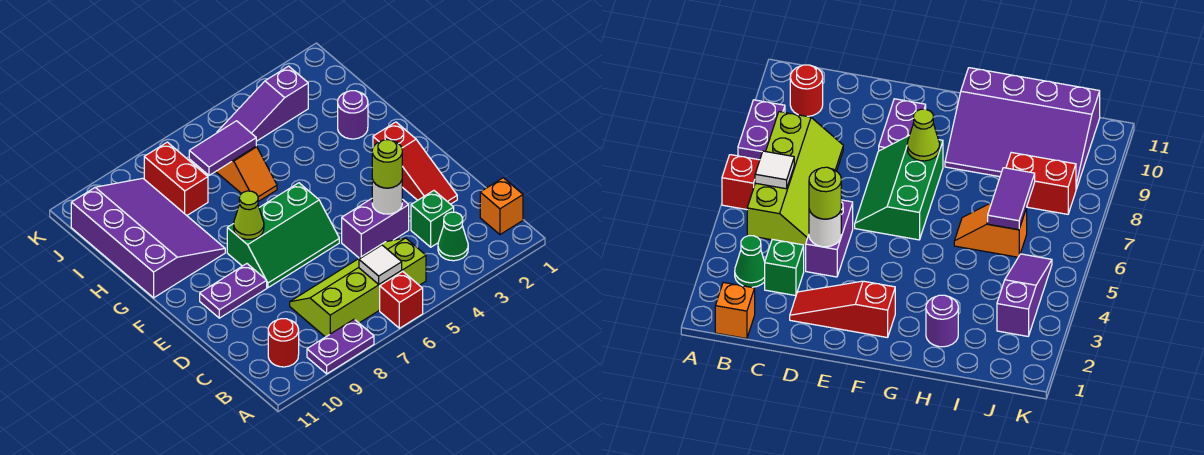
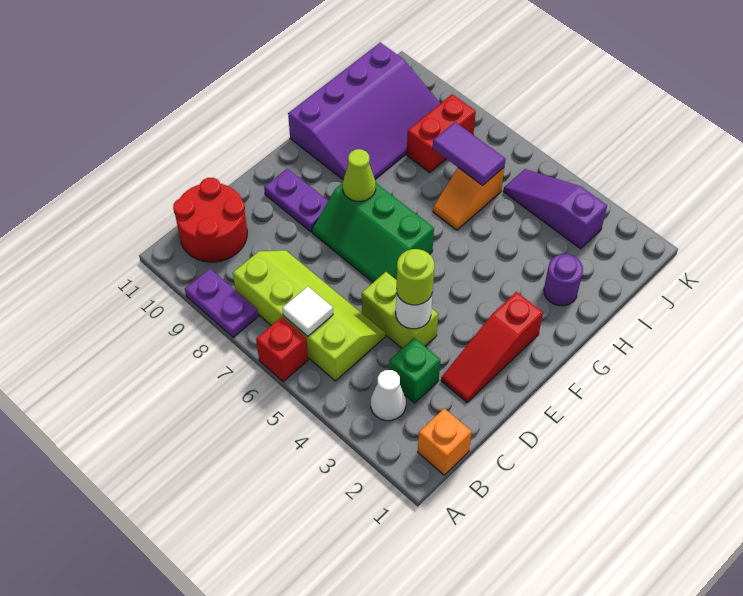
green 1x1 cone [438,212,468,261] -> white 1x1 cone [371,370,406,421]
red 1x1 round brick [268,319,299,367] -> red 2x2 round brick [173,178,247,262]
purple 1x2 brick [342,199,409,258] -> lime 1x2 brick [362,272,438,348]

